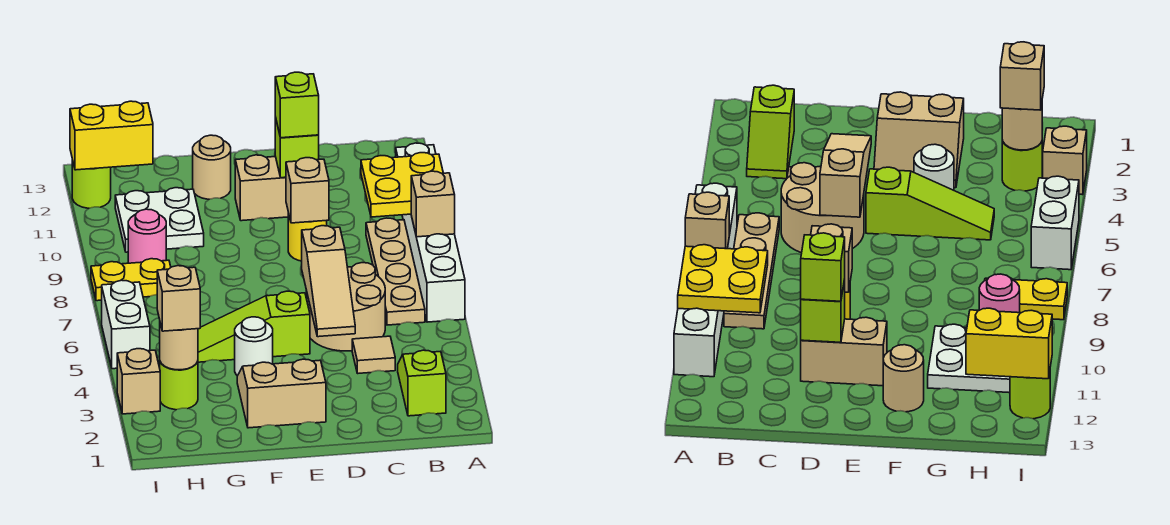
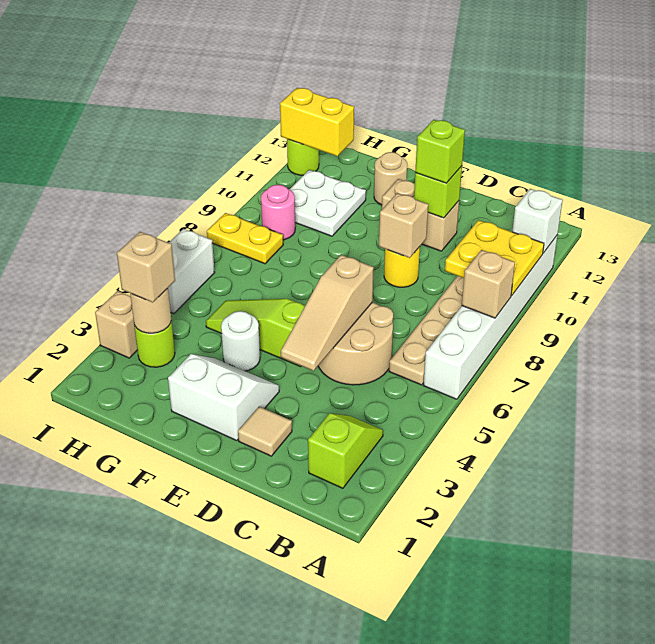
none -> white 1x1 brick [512,189,563,253]
tan 1x1 tile [352,336,395,373] -> tan 1x1 tile moved to [238,407,292,456]
tan 2x2 slope [237,359,326,428] -> white 2x2 slope [168,354,279,441]

